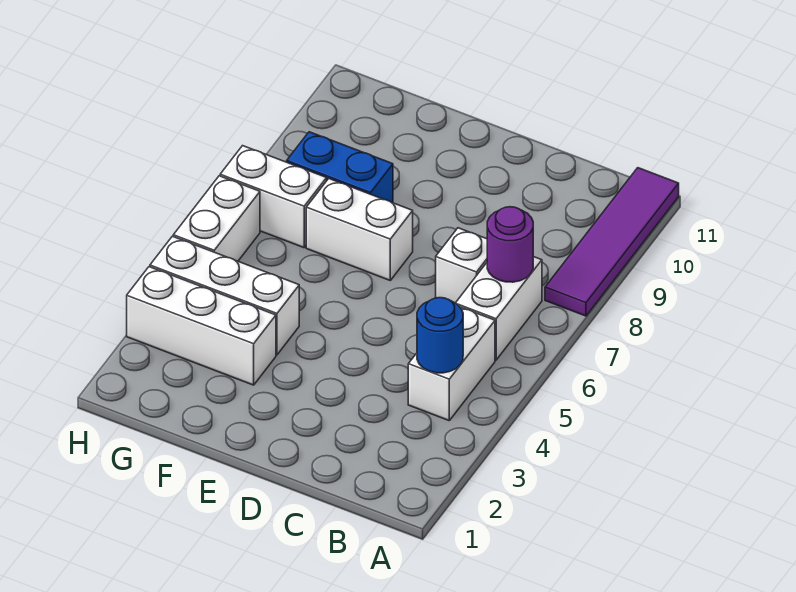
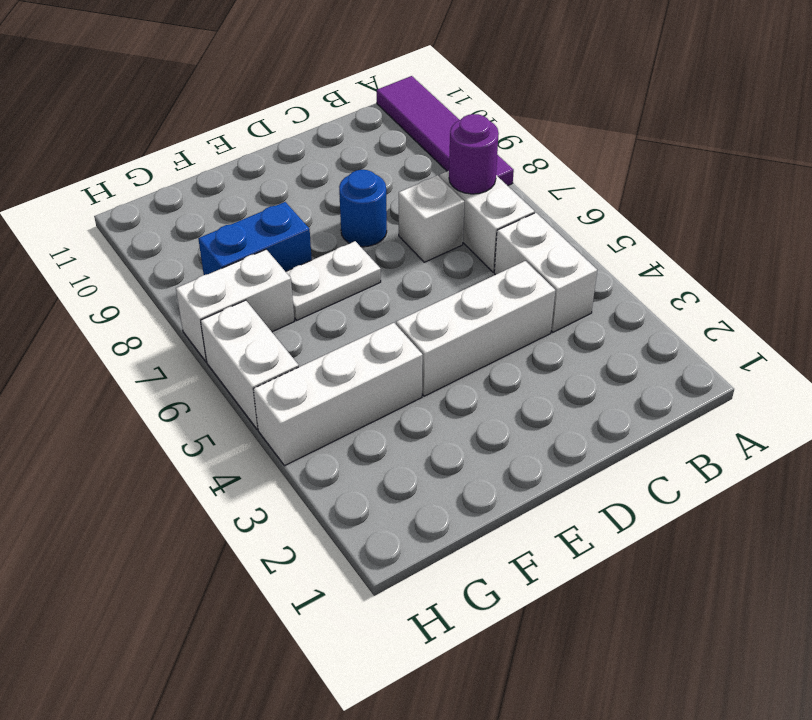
blue 1x1 round brick [417,298,463,373] -> blue 1x1 round brick moved to [339,170,387,247]
white 1x2 brick [306,179,413,280] -> white 1x2 plate [286,241,381,320]
white 1x3 brick [127,267,276,385] -> white 1x3 brick moved to [396,261,555,396]

